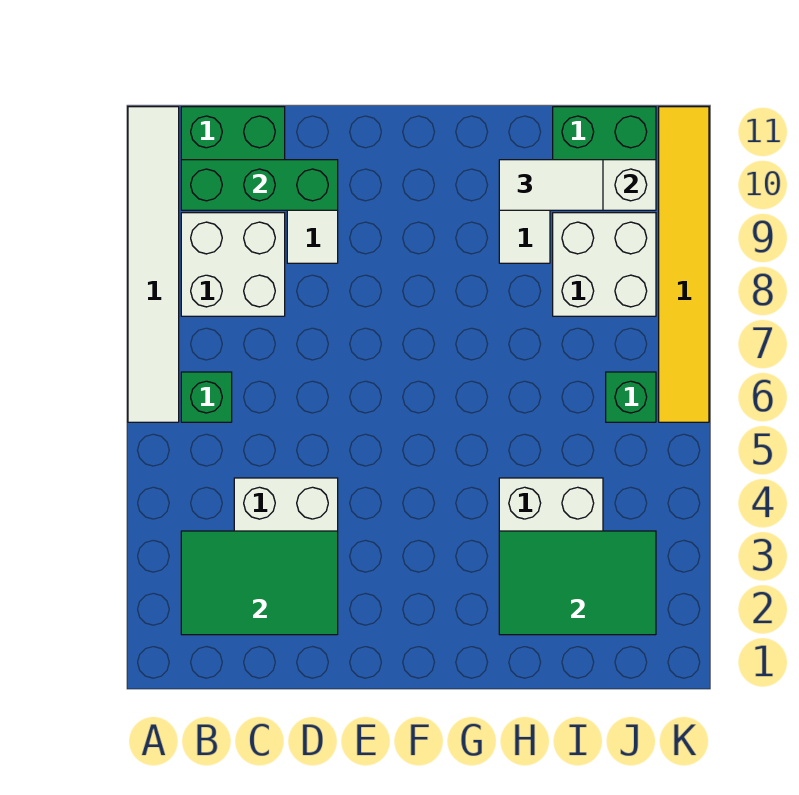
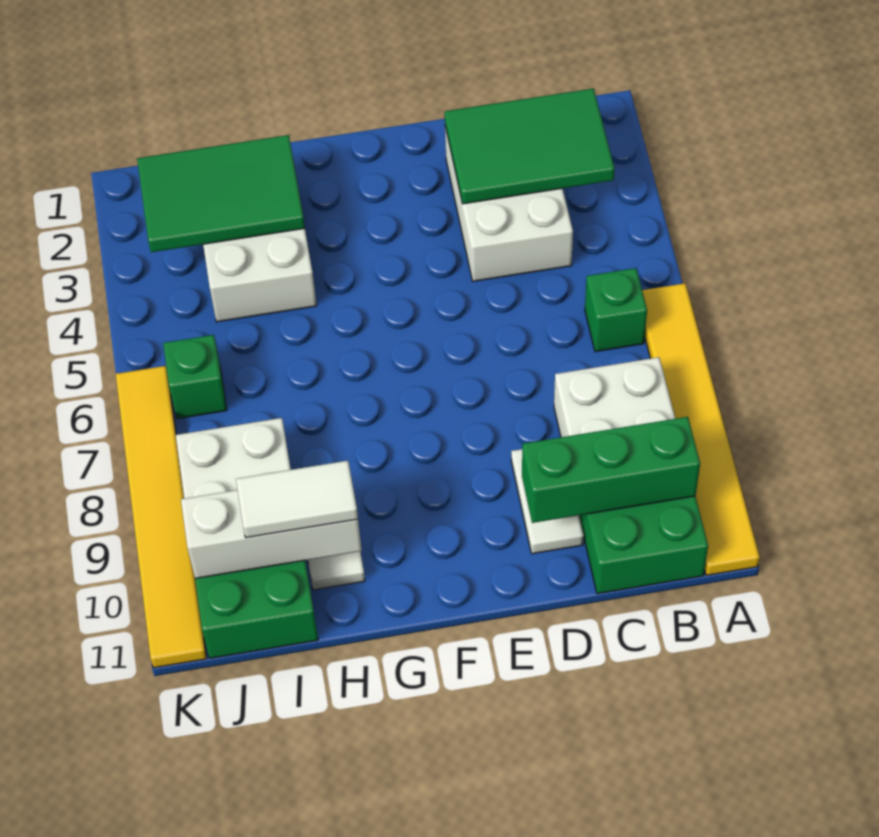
white 1x6 tile [128,107,179,422] -> yellow 1x6 tile [642,283,760,575]

